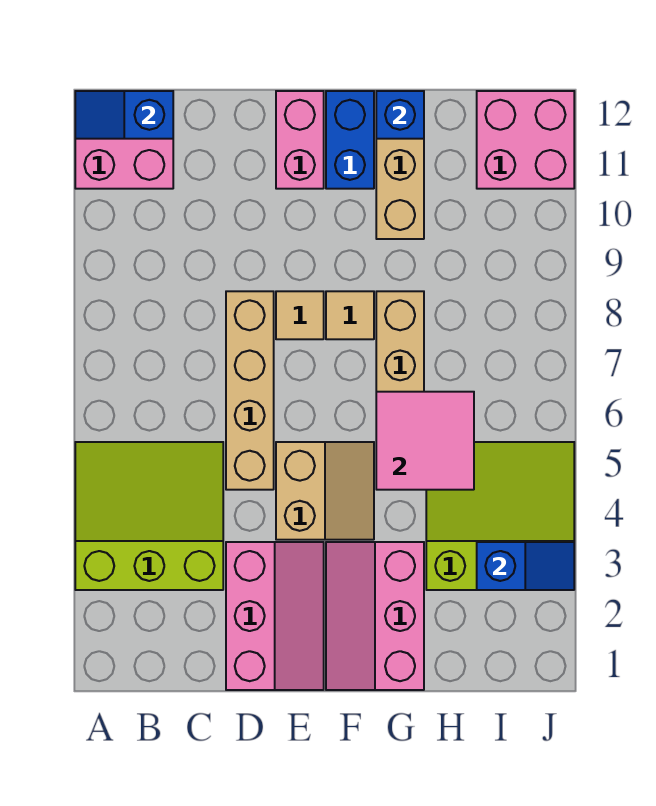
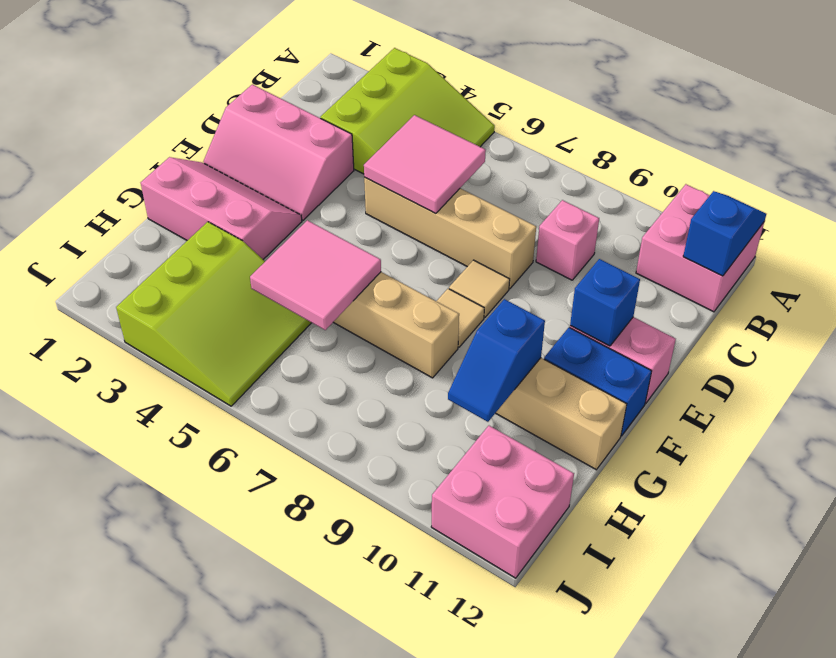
none -> pink 2x2 tile [364,115,486,214]
none -> pink 1x1 brick [536,200,599,280]
tan 2x2 slope [276,442,374,540] -> none
blue 1x1 brick [376,91,424,139] -> blue 1x1 brick moved to [570,259,640,346]
blue 1x2 slope [477,542,574,590] -> blue 1x2 slope moved to [448,299,545,422]

